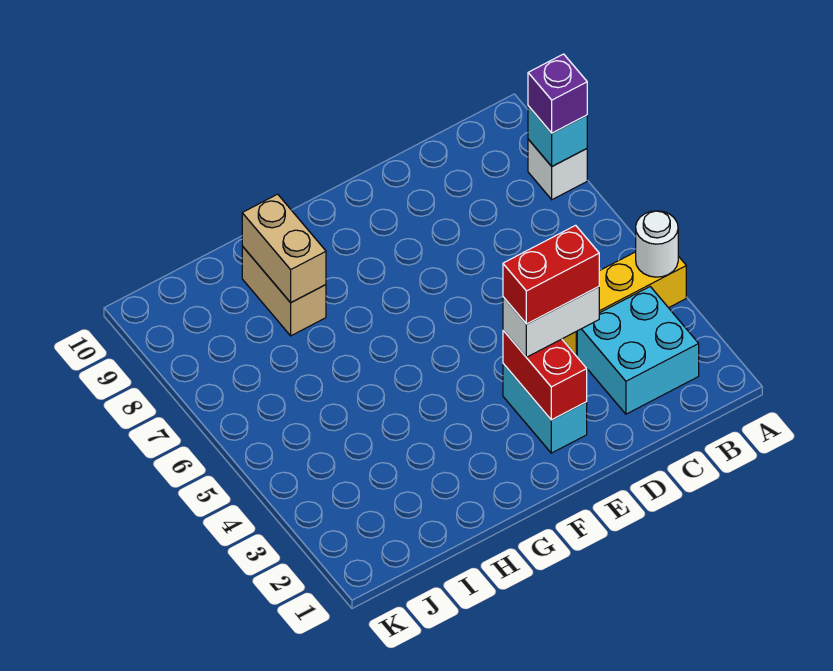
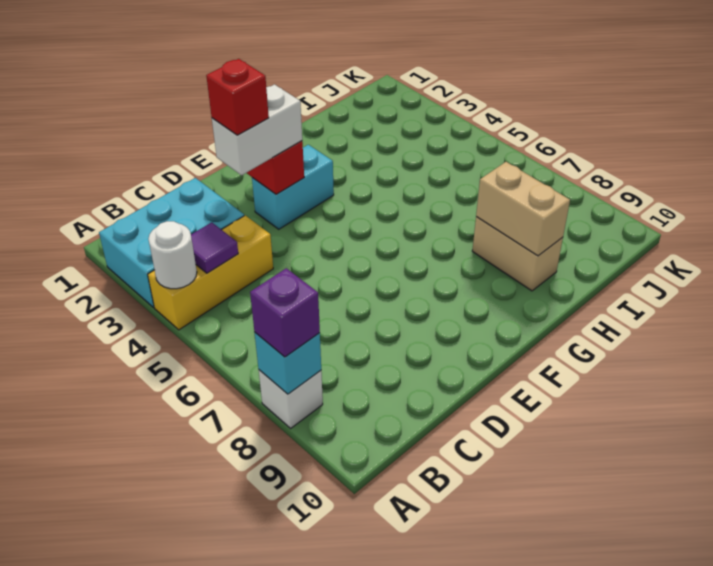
cyan 2x2 brick [577,287,699,414] -> cyan 2x3 brick [99,178,244,307]
none -> purple 1x1 tile [191,222,238,273]
red 1x2 brick [503,225,599,324] -> red 1x1 brick [206,59,269,135]
cyan 1x2 brick [503,364,587,453] -> cyan 1x2 brick turned to [252,145,334,229]

